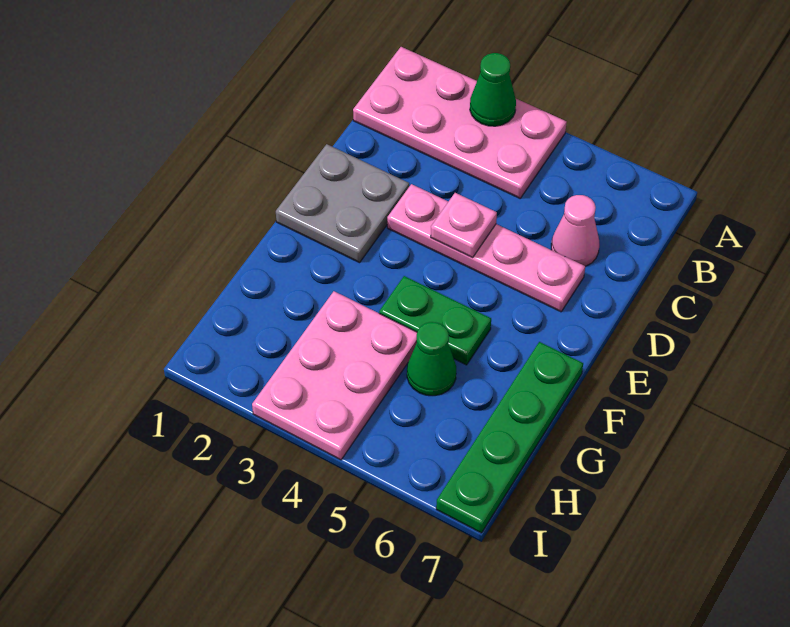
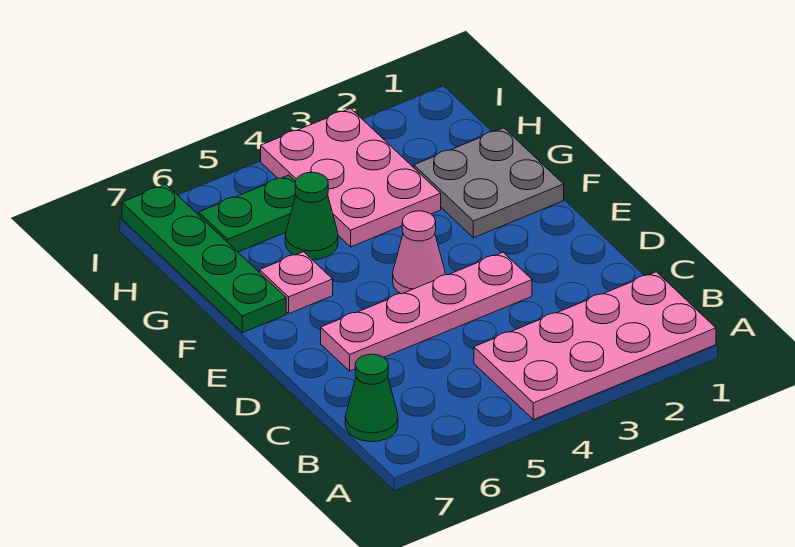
green 1x1 cone [470,53,516,126] -> green 1x1 cone moved to [345,354,398,442]
pink 1x1 cone [551,195,599,266] -> pink 1x1 cone moved to [393,211,445,294]
grey 2x2 plate [276,144,409,263] -> grey 2x2 plate moved to [414,128,564,238]
pink 1x1 plate [431,193,497,258] -> pink 1x1 plate moved to [260,252,333,313]
green 1x2 plate [379,276,491,365] -> green 1x2 plate moved to [199,175,296,252]

